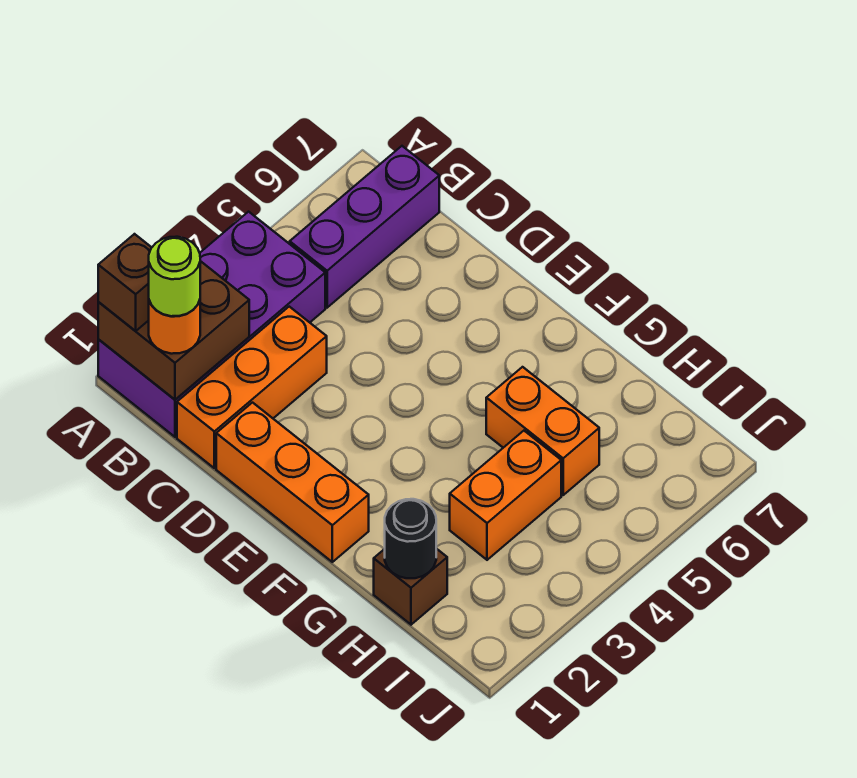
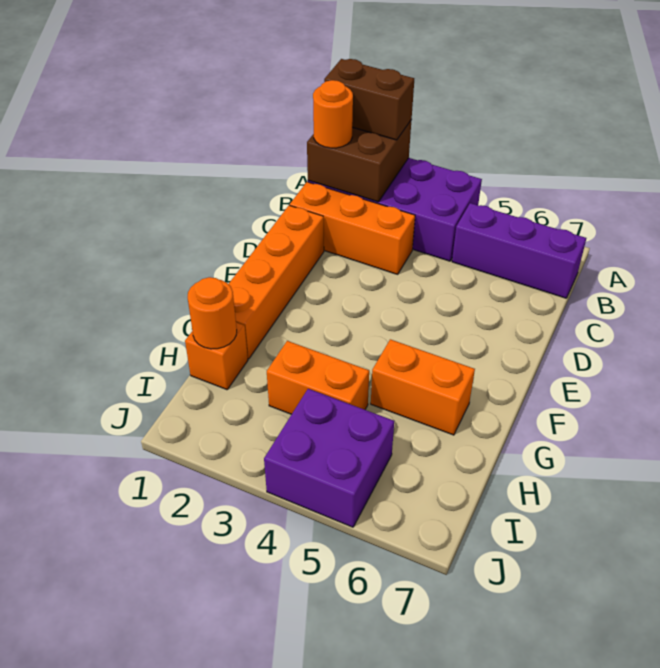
brown 1x1 brick [98,234,152,331] -> brown 1x2 brick [324,59,414,140]
lime 1x1 round brick [149,237,200,316] -> none
orange 1x3 brick [216,403,369,562] -> orange 1x4 brick [229,205,324,359]
orange 1x2 brick [486,367,599,495] -> orange 1x2 brick turned to [371,339,475,435]
brown 1x1 brick [374,549,447,625] -> orange 1x1 brick [185,322,248,390]
black 1x1 round brick [385,499,436,578] -> orange 1x1 round brick [188,277,237,349]
none -> purple 2x2 brick [264,389,394,527]

